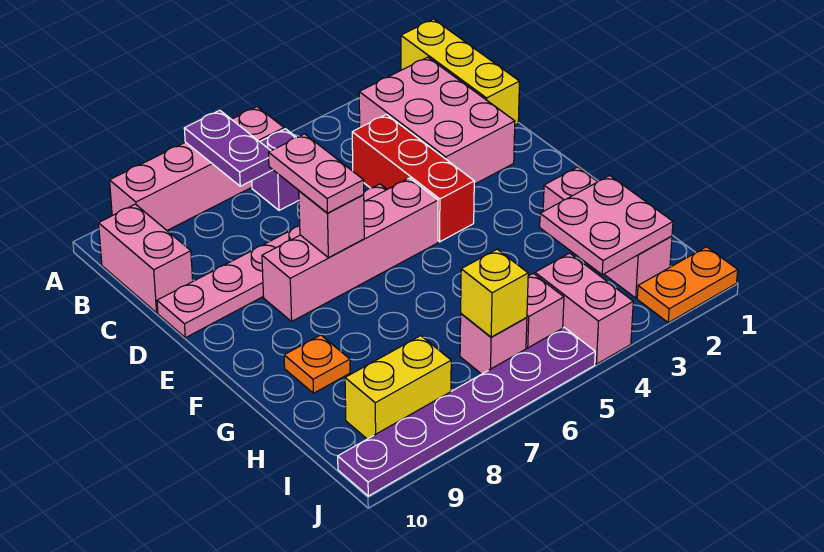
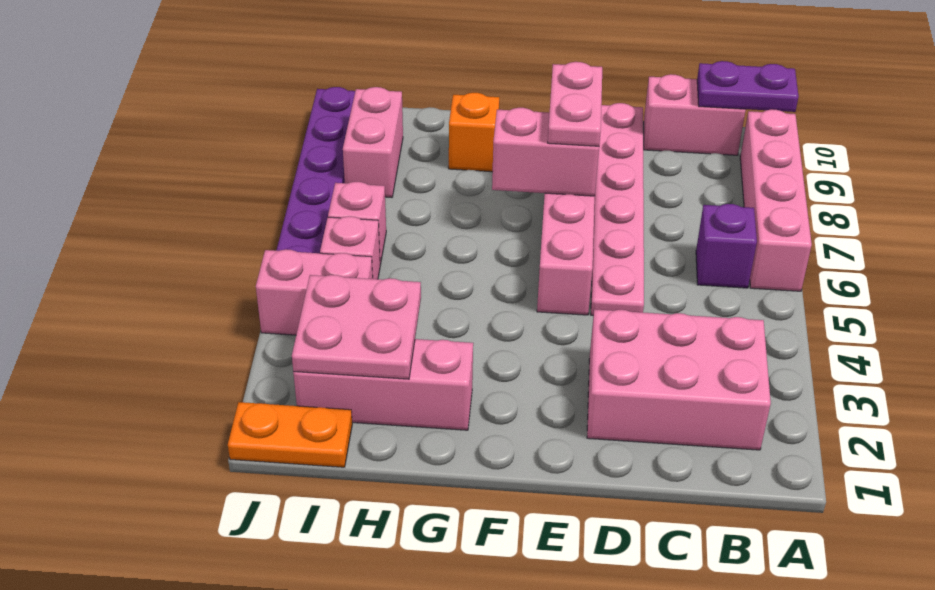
yellow 1x3 brick [401,19,519,125] -> none
purple 1x2 plate [184,110,273,186] -> purple 1x2 plate moved to [697,61,799,112]
red 1x3 brick [352,114,474,242] -> none
pink 1x2 plate [268,134,364,213] -> pink 1x2 plate turned to [548,62,602,146]
pink 1x1 brick [299,191,364,258] -> pink 1x2 brick [492,108,599,196]
orange 1x1 plate [284,335,350,393] -> orange 1x1 brick [449,93,499,172]
yellow 1x1 brick [461,249,528,337] -> none
yellow 1x2 brick [345,336,451,439] -> pink 1x2 brick [343,87,403,197]
orange 1x2 plate [637,247,738,323] -> orange 1x2 plate turned to [228,402,352,467]

